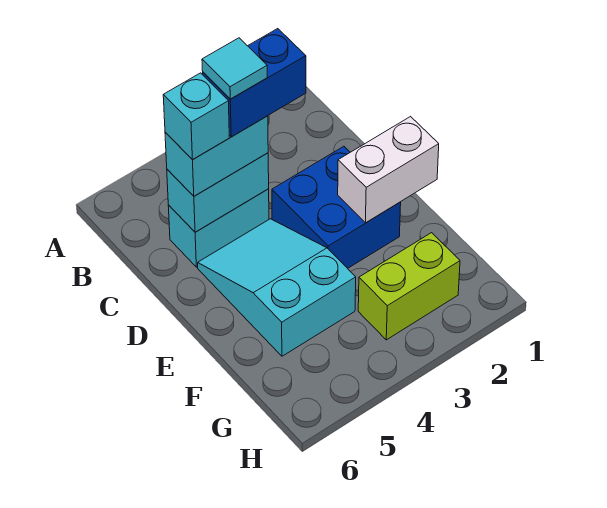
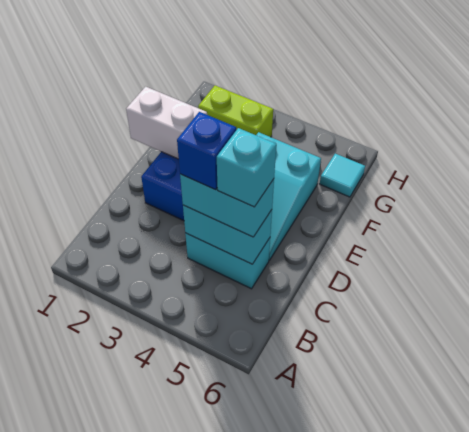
blue 1x2 brick [203,29,306,137] -> blue 1x1 brick [177,112,236,190]
cyan 1x1 tile [202,38,267,99] -> cyan 1x1 tile moved to [320,154,365,197]

